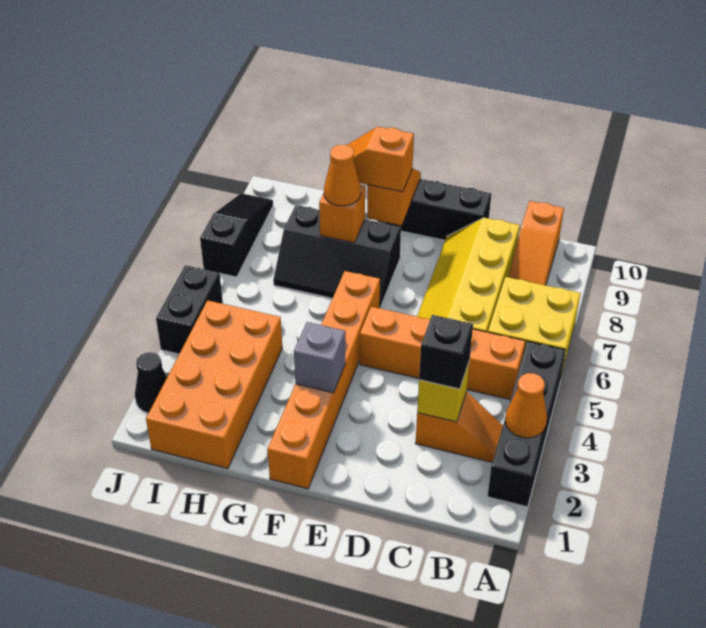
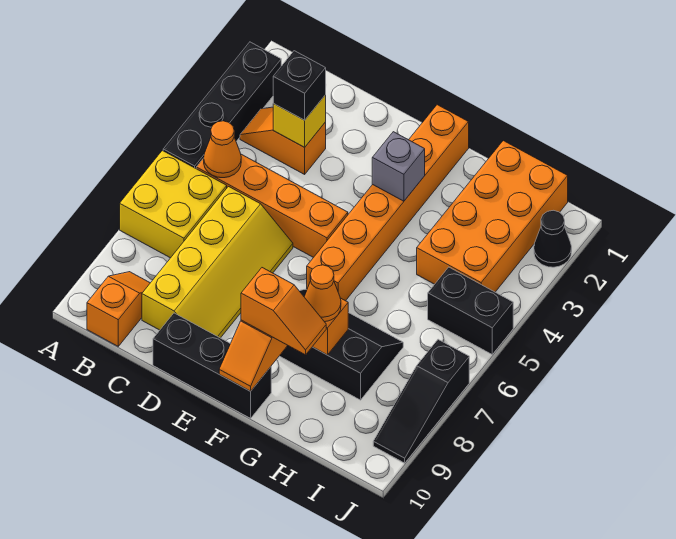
orange 1x1 cone [505,373,547,438] -> orange 1x1 cone moved to [204,121,241,178]
orange 1x3 slope [509,201,564,285] -> orange 1x2 slope [87,272,150,346]
black 1x2 brick [156,265,223,354] -> black 1x2 brick turned to [428,267,513,354]

